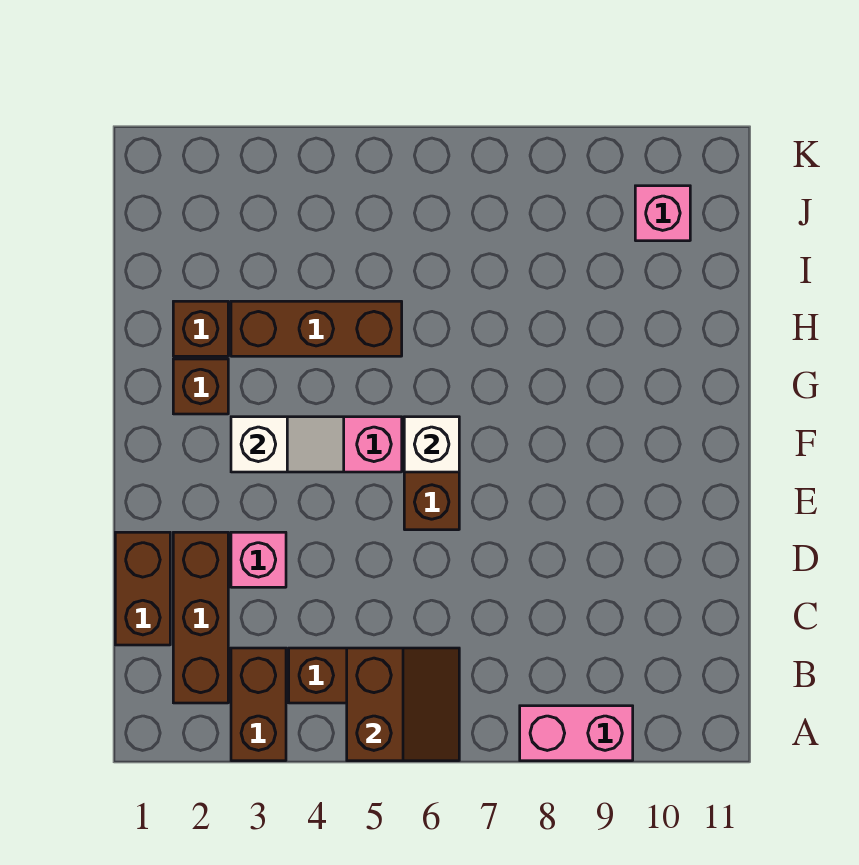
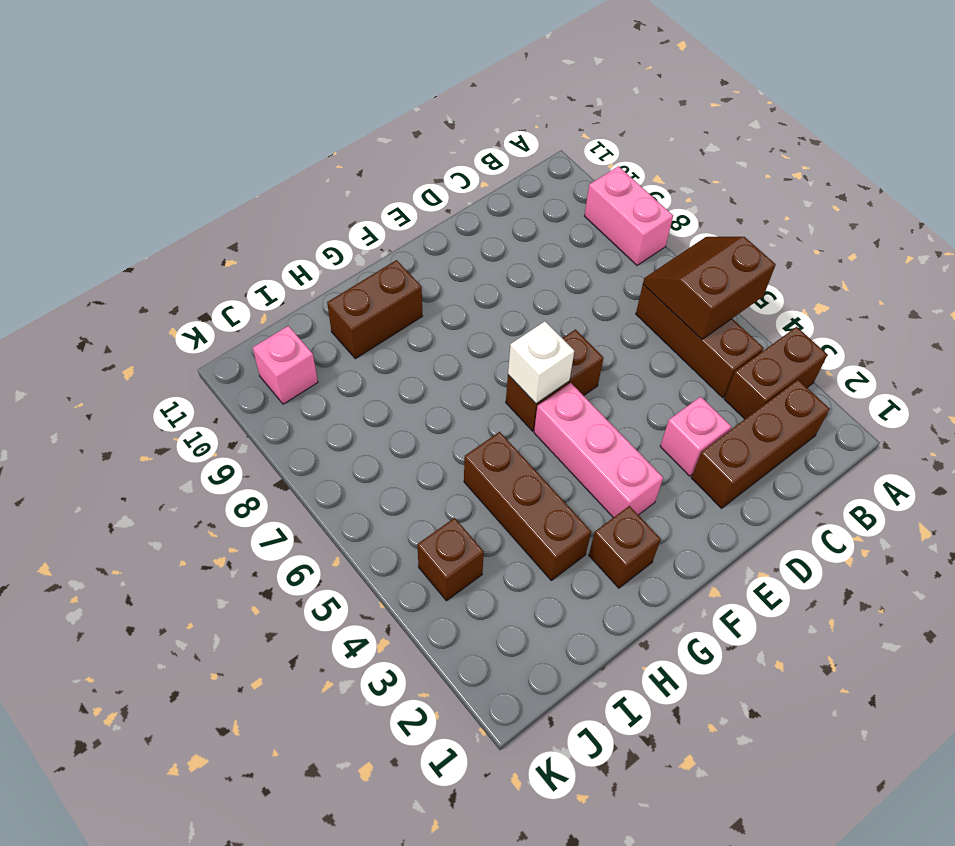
brown 1x2 brick [115,532,170,645] -> brown 1x2 brick moved to [327,260,422,359]
white 1x2 slope [231,417,344,472] -> none
brown 1x1 brick [173,301,228,356] -> brown 1x1 brick moved to [417,518,484,601]

